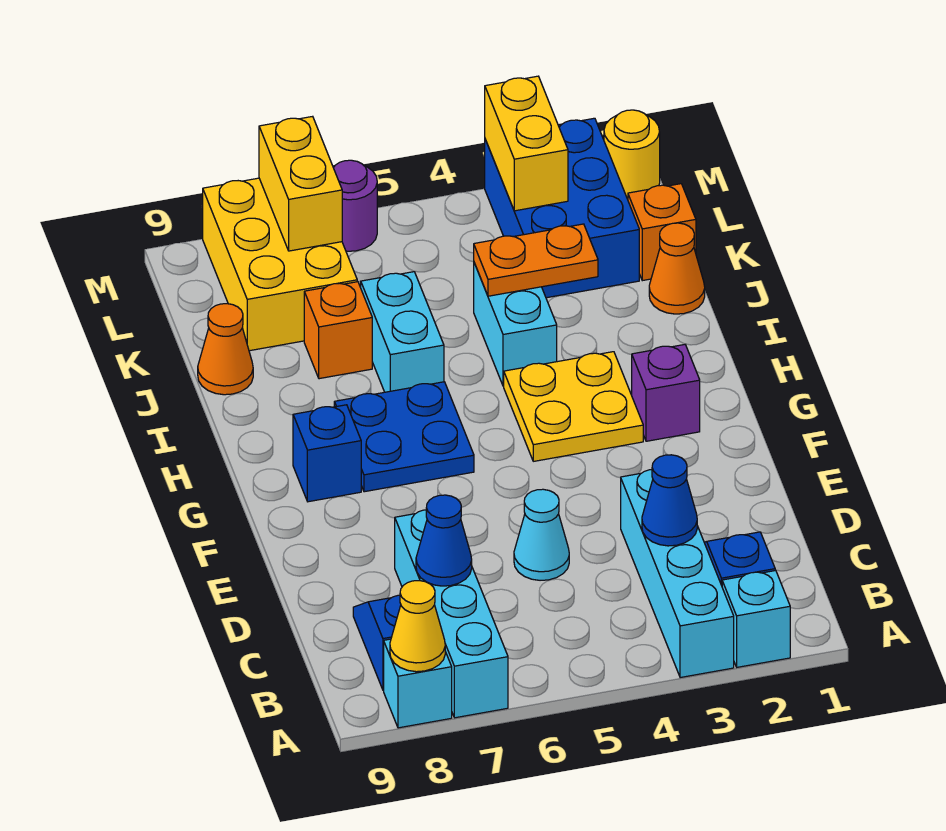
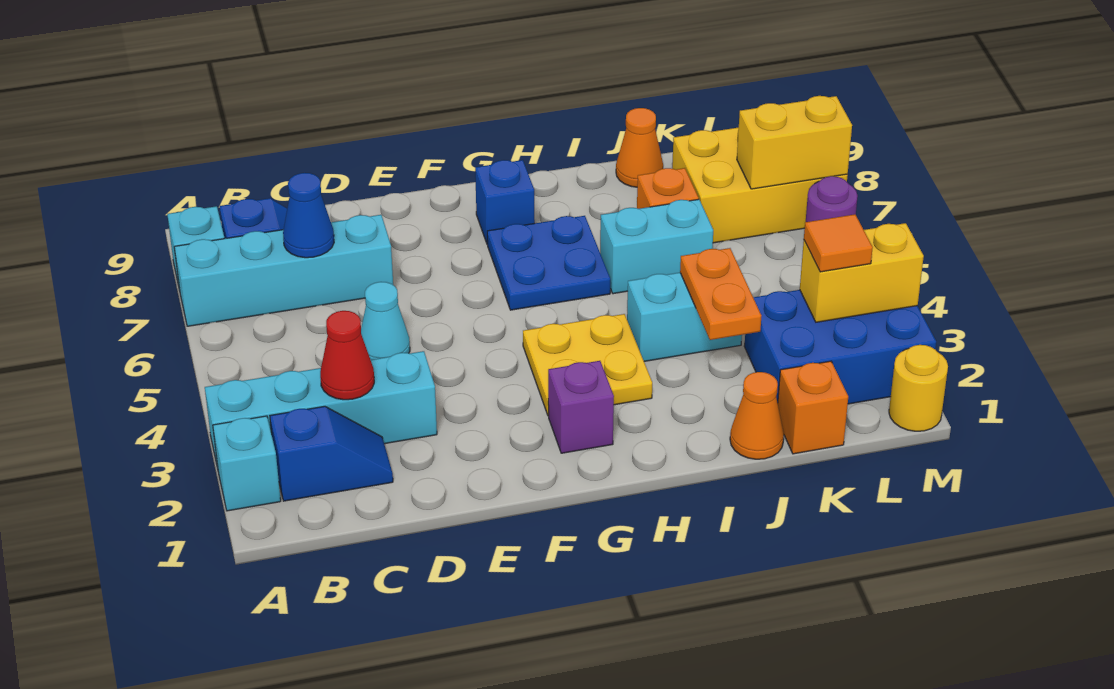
yellow 1x1 cone [390,581,445,672] -> none
blue 1x1 cone [642,455,697,546] -> red 1x1 cone [320,311,374,400]
none -> orange 1x1 tile [804,214,873,272]

